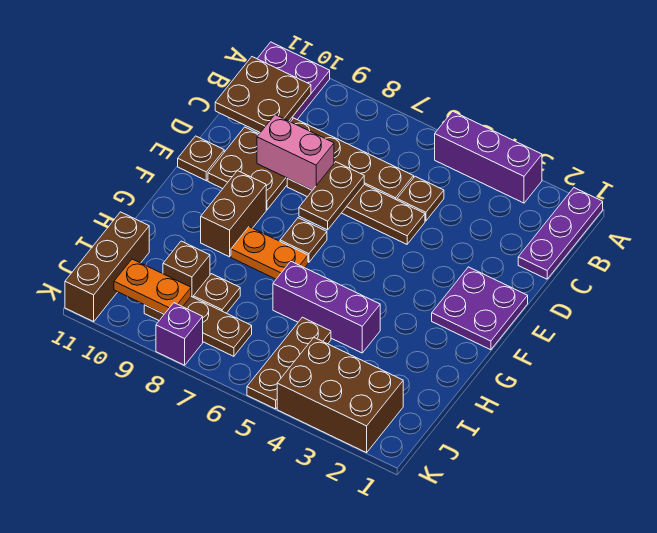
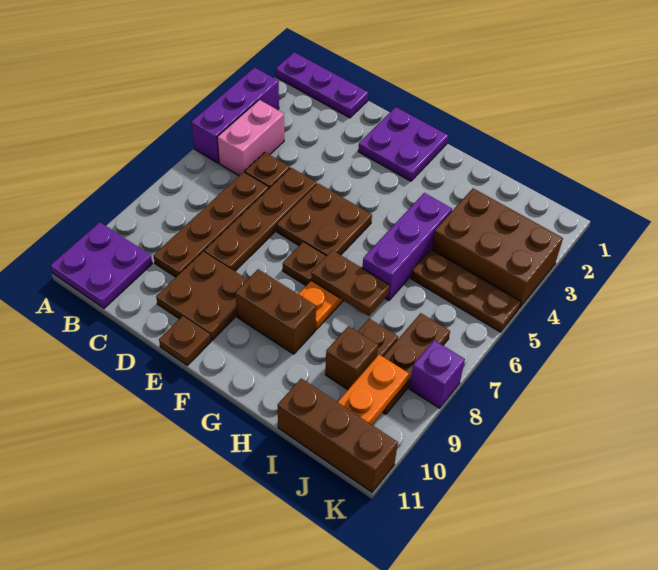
brown 2x2 plate [215,57,311,133] -> brown 2x2 plate moved to [277,183,372,256]
brown 1x2 plate [299,162,364,230] -> brown 1x2 plate moved to [311,250,390,316]
pink 1x2 brick [257,115,334,190] -> pink 1x2 brick moved to [217,100,284,176]
brown 2x3 brick [277,338,403,453] -> brown 2x3 brick turned to [432,188,563,308]

